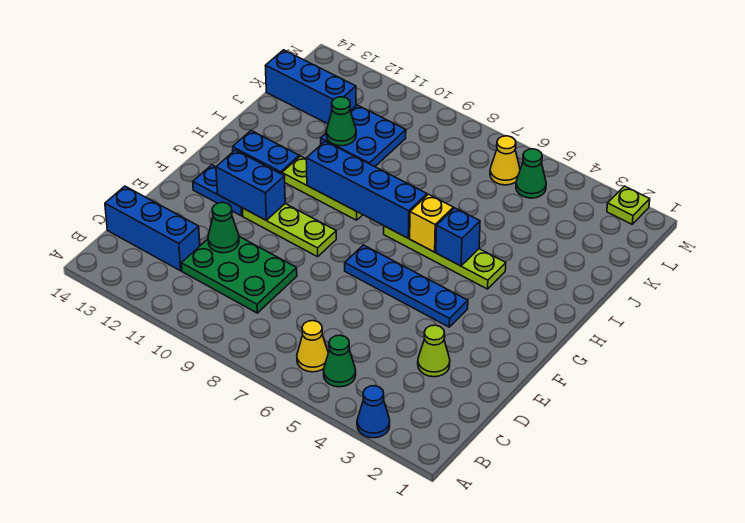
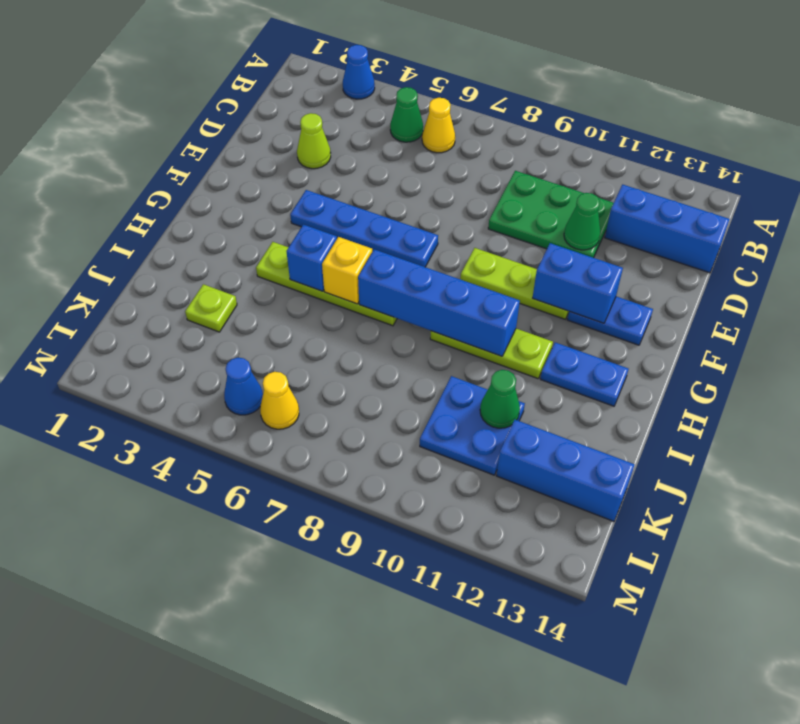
green 1x1 cone [516,149,546,198] -> blue 1x1 cone [224,358,263,415]
lime 1x1 plate [607,186,650,224] -> lime 1x1 plate moved to [185,284,237,332]

